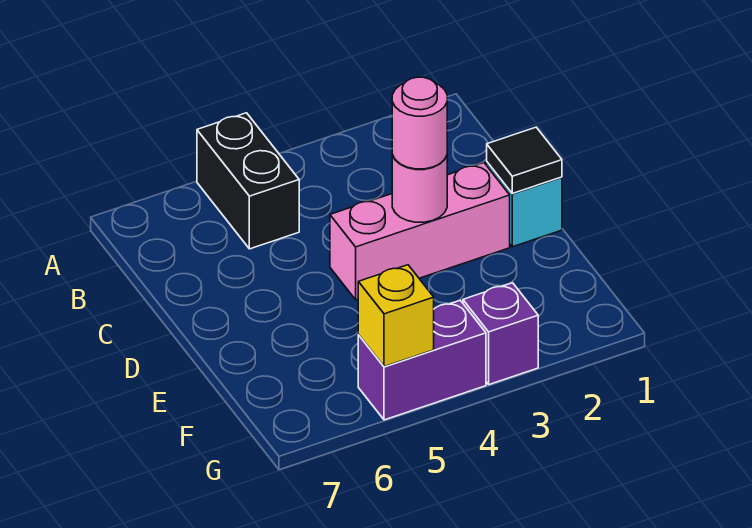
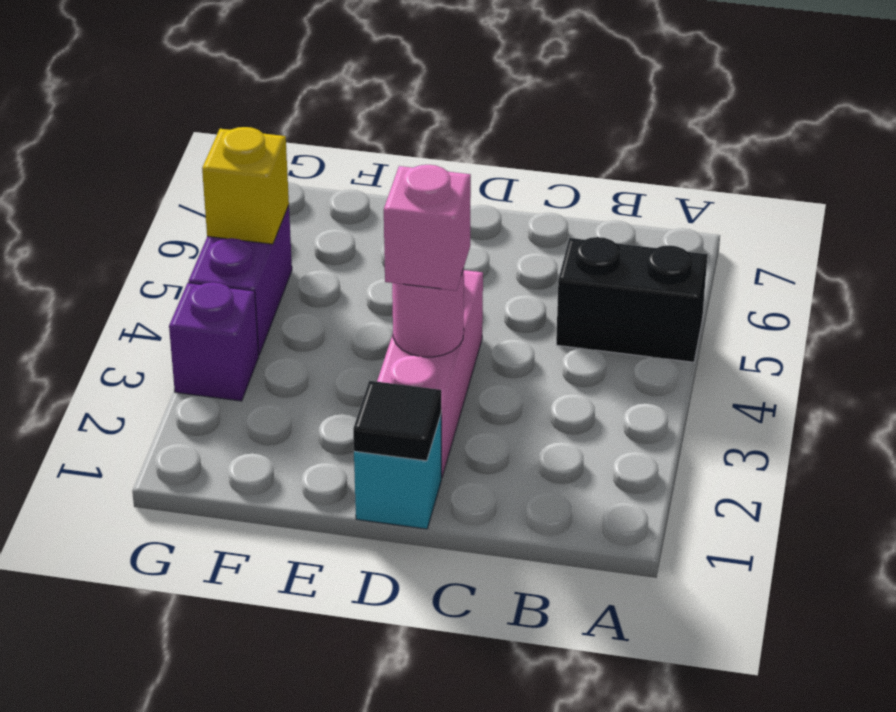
pink 1x1 round brick [392,77,447,169] -> pink 1x1 brick [384,165,471,291]

